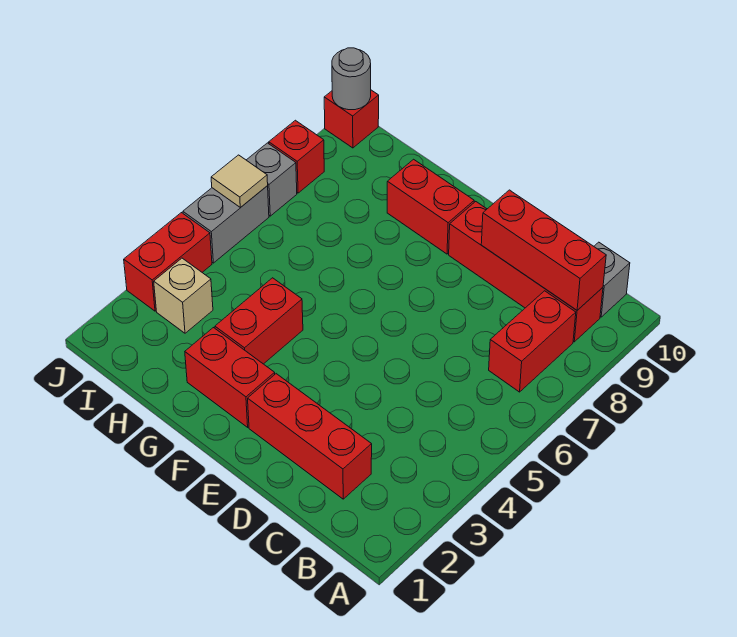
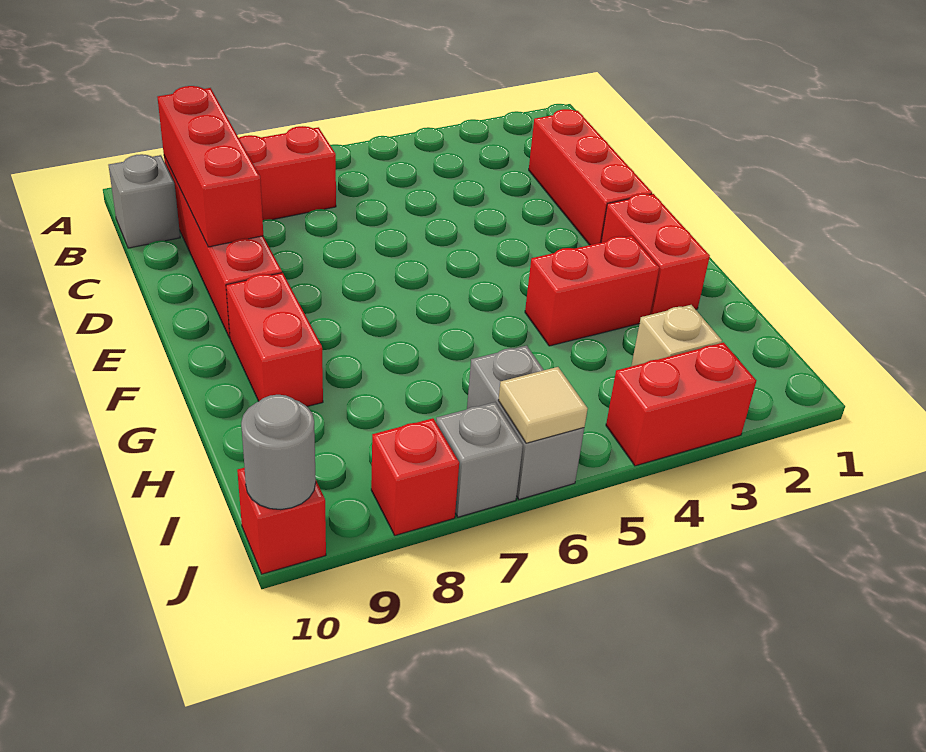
grey 1x2 brick [183,186,269,263] -> grey 1x2 brick turned to [467,346,584,499]

